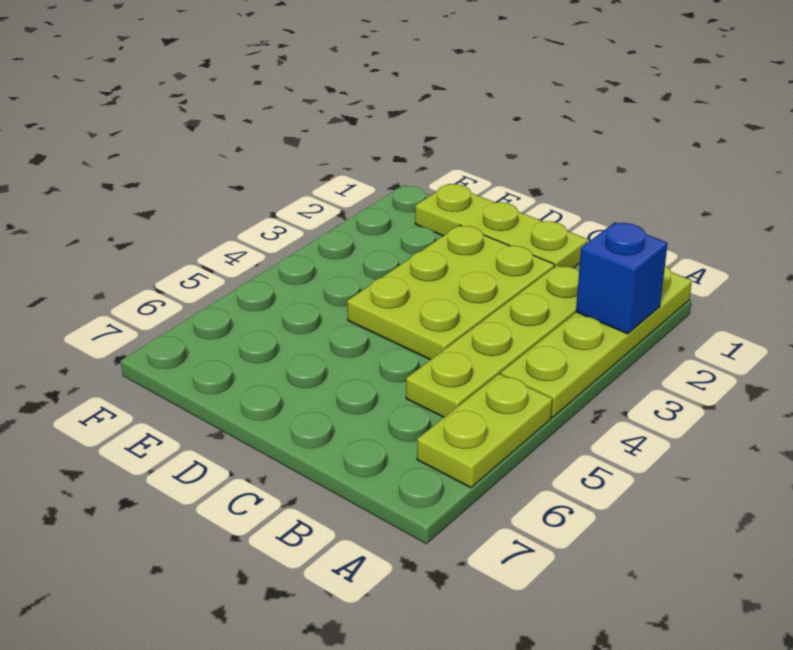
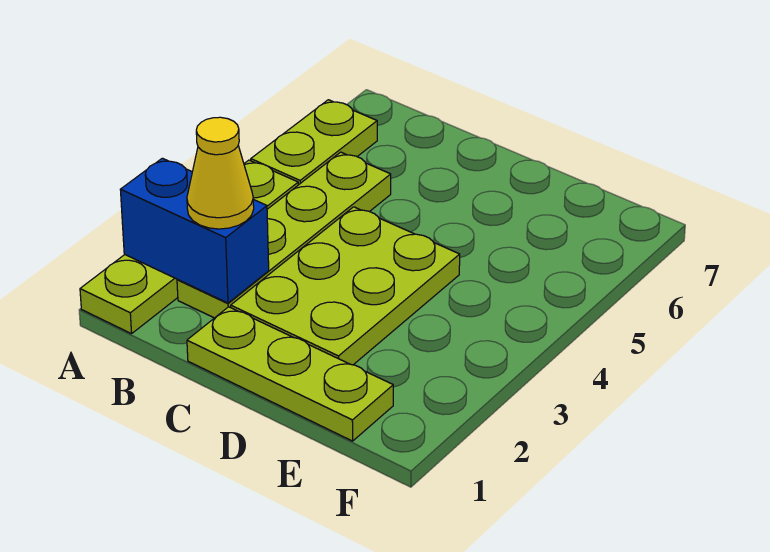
blue 1x1 brick [576,222,668,334] -> blue 1x2 brick [120,158,269,303]
none -> yellow 1x1 cone [187,117,254,229]

